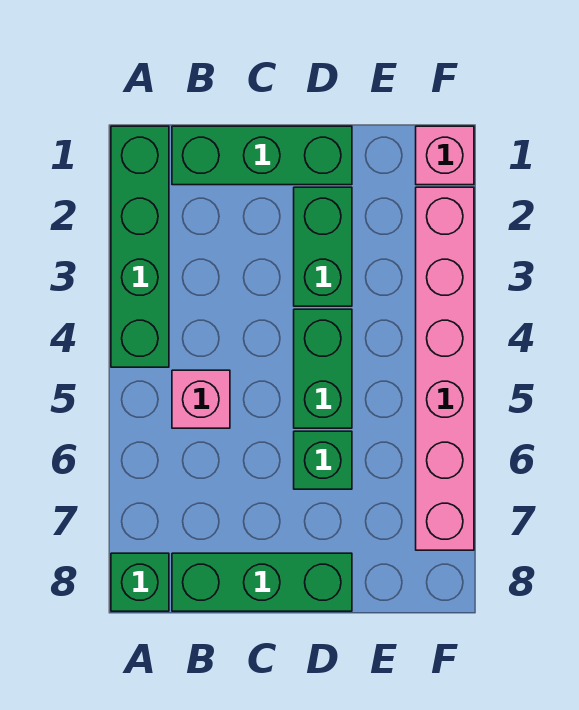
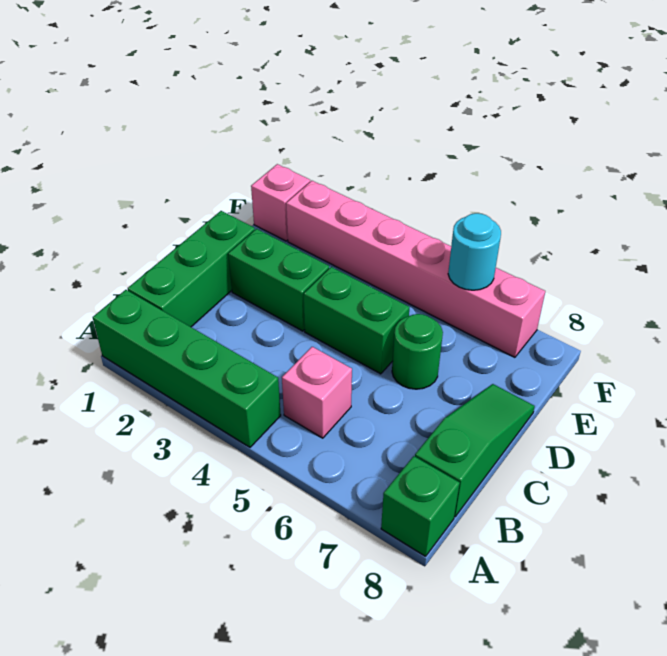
green 1x3 brick [172,553,352,611] -> green 1x3 slope [415,384,535,517]
green 1x1 brick [294,431,352,489] -> green 1x1 round brick [392,314,443,389]
none -> cyan 1x1 round brick [448,213,501,290]

